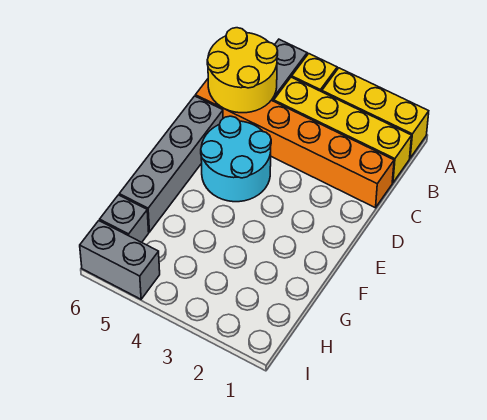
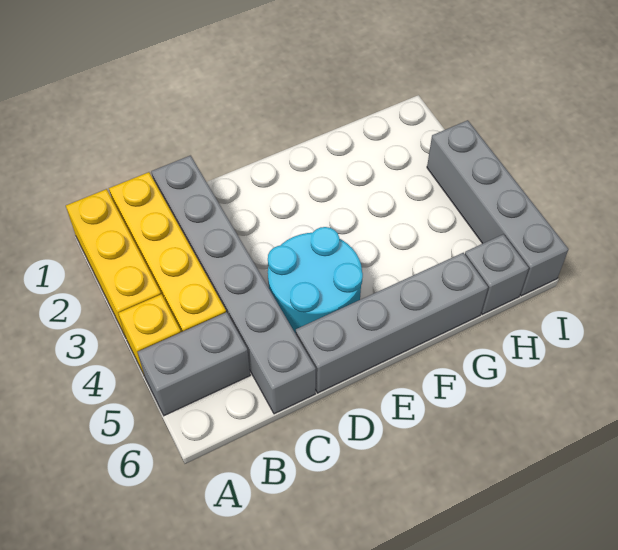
yellow 2x2 round brick [207,28,278,113] -> none
orange 1x6 brick [195,79,394,208] -> grey 1x6 brick [151,156,316,414]
grey 1x2 brick [80,221,160,299] -> grey 1x4 brick [427,120,569,296]

